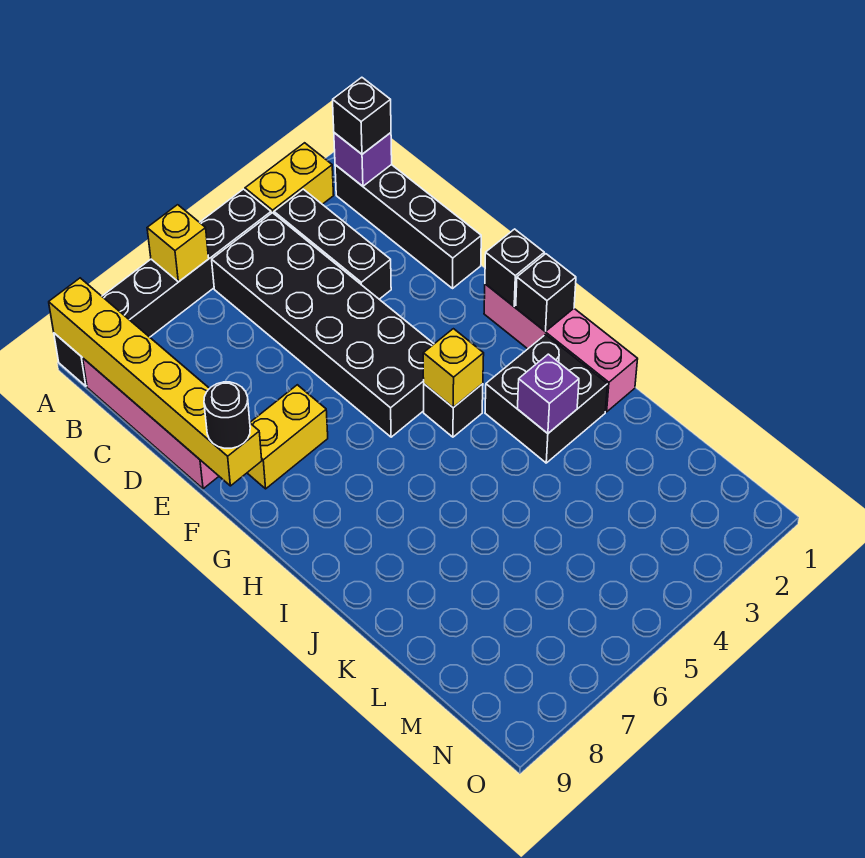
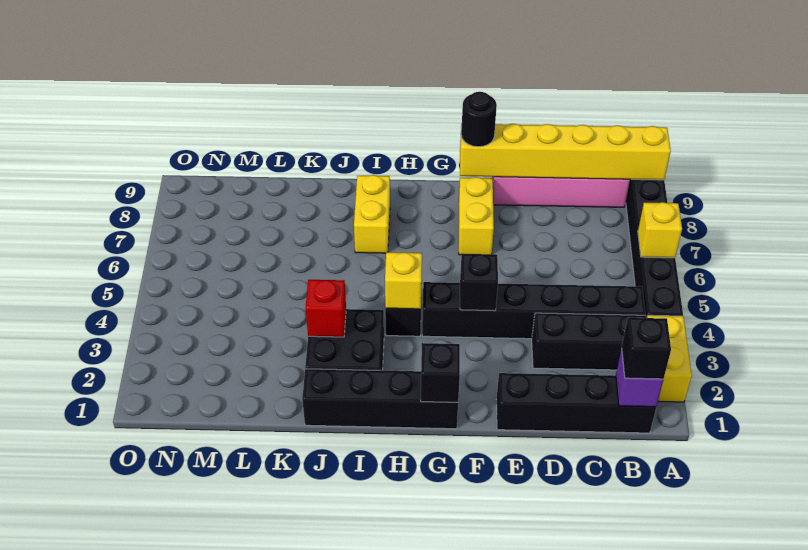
black 2x6 brick [212,213,434,437] -> black 1x6 brick [422,282,646,339]
pink 1x4 brick [484,284,638,412] -> black 1x4 brick [302,369,458,429]
black 1x1 brick [516,254,576,331] -> black 1x1 brick moved to [460,254,498,311]
none -> yellow 1x2 brick [354,175,390,253]
purple 1x1 brick [517,354,579,433] -> red 1x1 brick [306,280,346,337]

